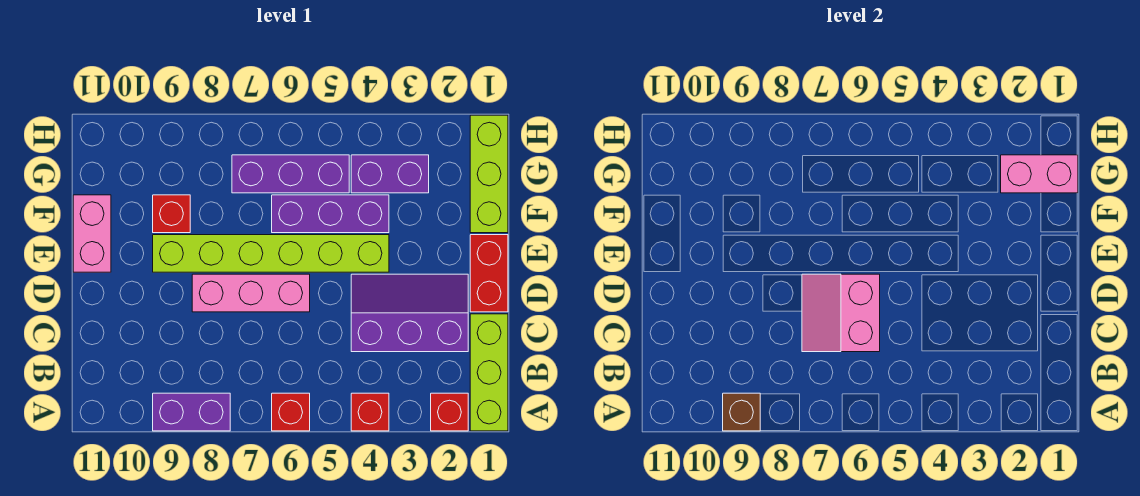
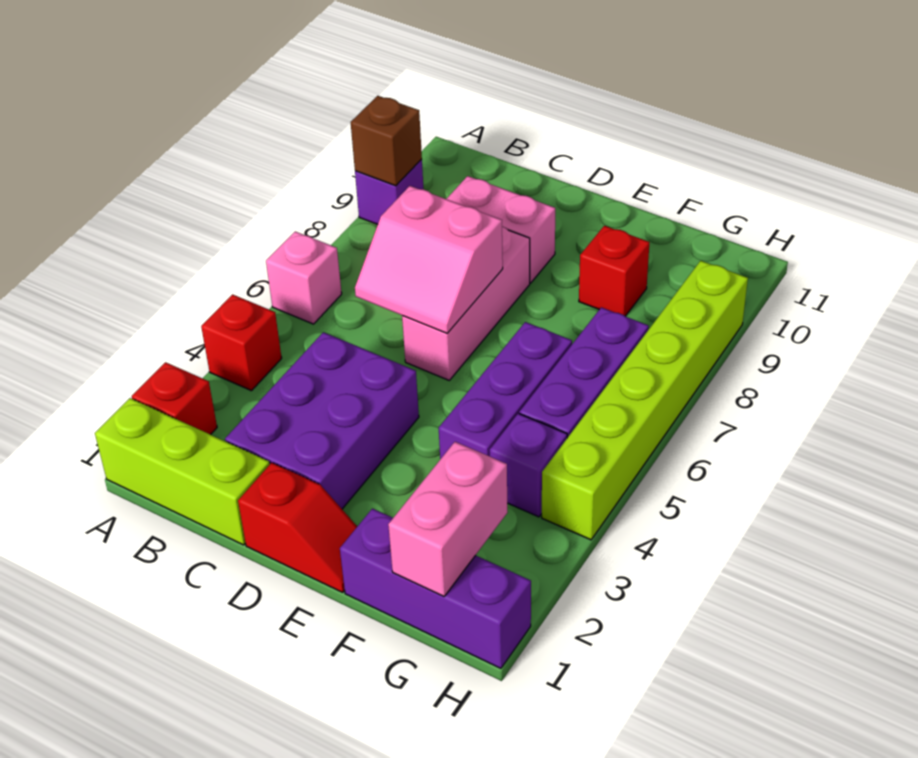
red 1x1 brick [272,393,310,431] -> pink 1x1 brick [266,231,342,324]
purple 1x2 brick [153,393,230,431] -> purple 1x1 brick [355,159,423,225]
purple 2x3 slope [351,274,468,352] -> purple 2x3 brick [225,332,419,509]
pink 2x2 slope [802,274,880,352] -> pink 2x2 slope turned to [355,186,503,333]
red 1x2 brick [470,235,508,312] -> red 1x2 slope [238,463,357,592]
lime 1x6 brick [153,235,389,272] -> lime 1x6 brick moved to [542,261,748,540]
pink 1x2 brick [73,195,111,272] -> pink 1x2 brick moved to [447,176,555,283]
lime 1x3 brick [470,115,508,233] -> purple 1x3 brick [340,509,531,668]
purple 1x2 brick [351,155,429,193] -> purple 1x1 brick [490,413,567,517]

